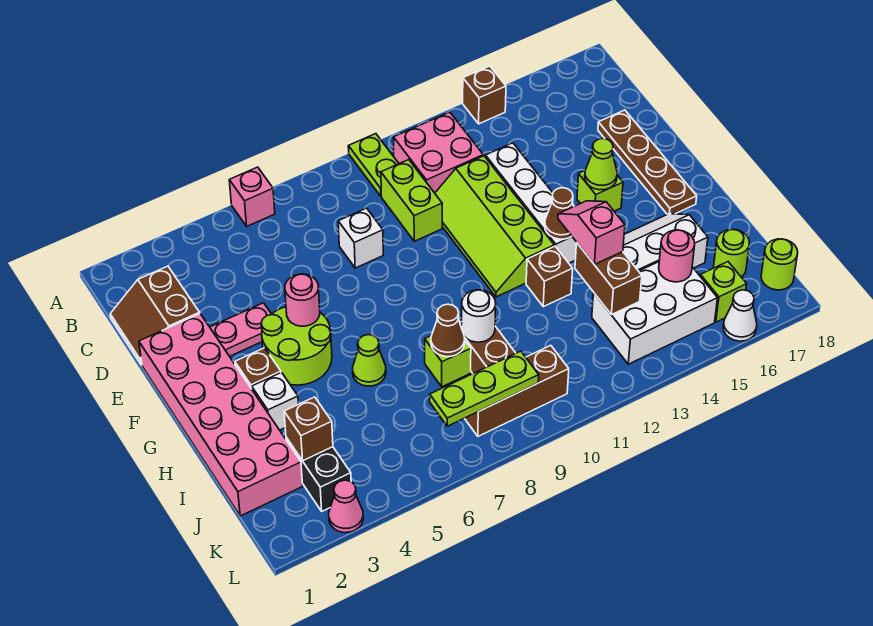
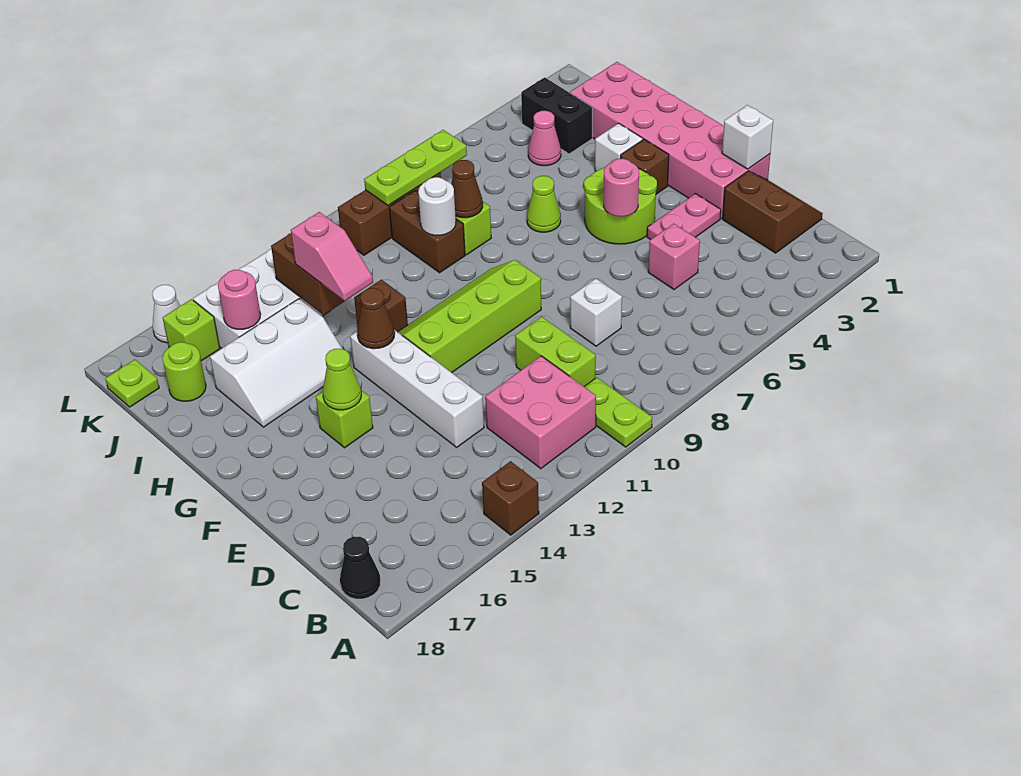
pink 1x1 brick [229,167,275,226] -> pink 1x1 brick moved to [648,224,700,290]
none -> black 1x1 cone [340,537,381,599]
lime 2x4 slope [435,156,554,297] -> lime 2x4 slope turned to [398,260,541,373]
brown 1x4 plate [598,110,697,214] -> none
none -> white 1x1 brick [722,105,773,169]
brown 1x1 brick [284,397,333,461] -> none
lime 1x1 round brick [761,239,798,290] -> lime 1x1 plate [105,360,159,407]
pink 1x1 cone [329,480,363,533] -> pink 1x1 cone moved to [528,111,561,166]

